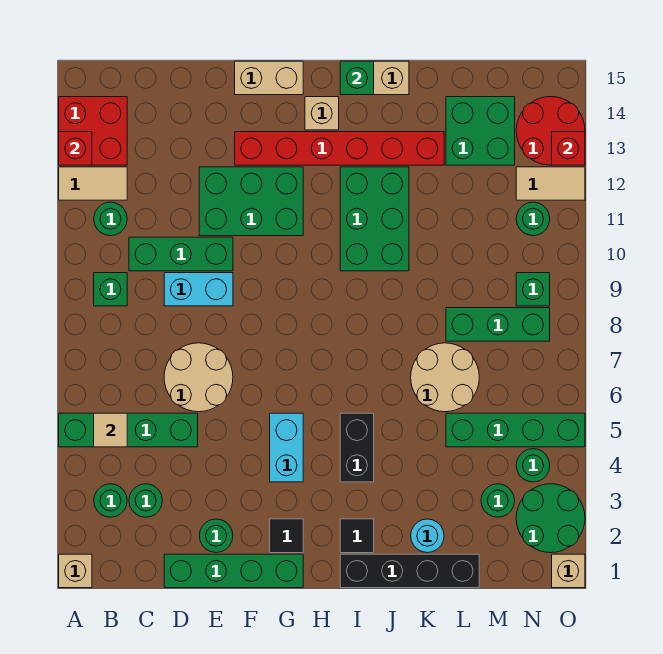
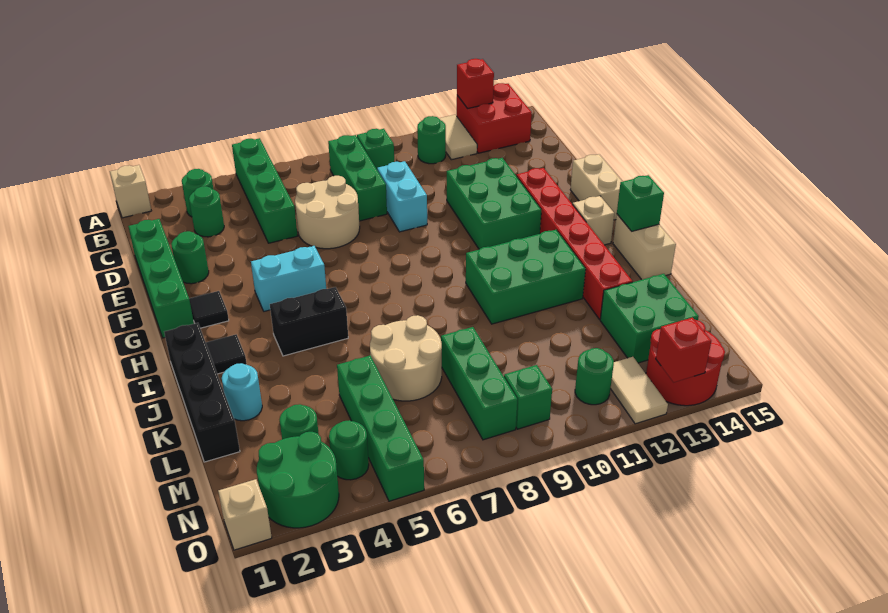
tan 1x1 tile [94,413,127,447] -> none
green 1x3 brick [129,237,233,271] -> green 1x3 brick moved to [328,135,387,221]

